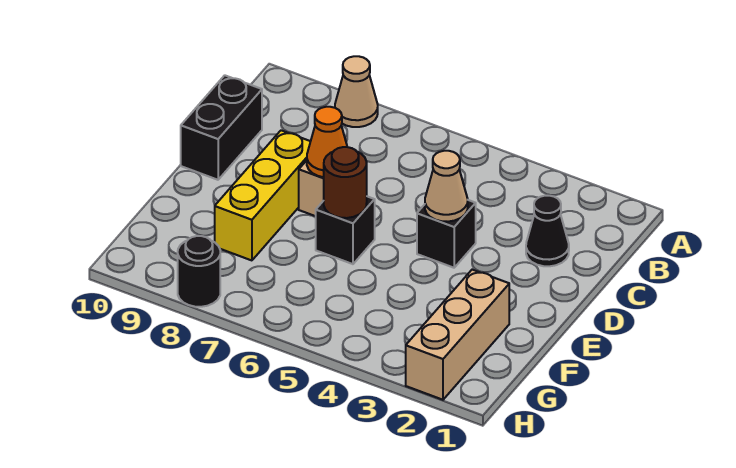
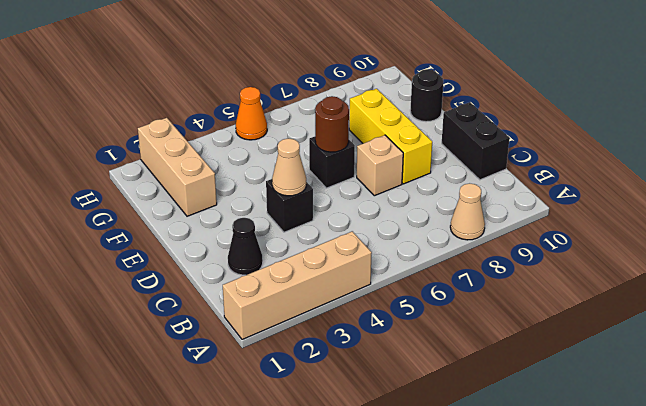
none -> tan 1x4 brick [223,231,372,340]
orange 1x1 cone [307,107,347,177] -> orange 1x1 cone moved to [236,87,267,140]
black 1x1 round brick [178,236,220,307] -> black 1x1 round brick moved to [410,69,444,122]

